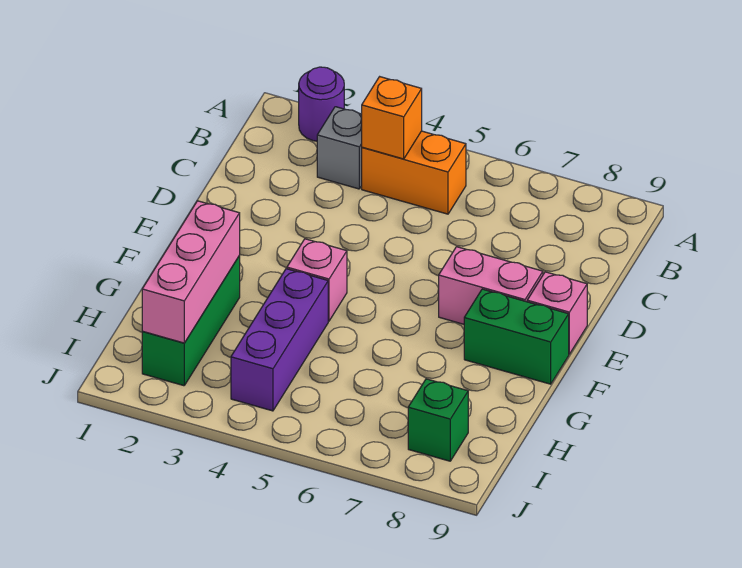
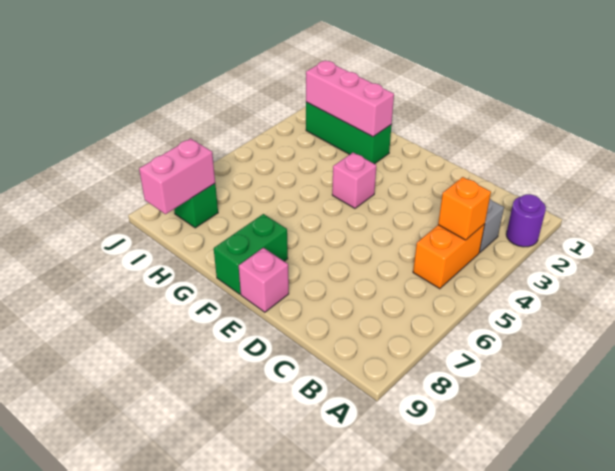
pink 1x2 brick [439,247,543,324] -> pink 1x2 brick moved to [139,138,215,214]
purple 1x3 brick [231,269,328,411] -> none

